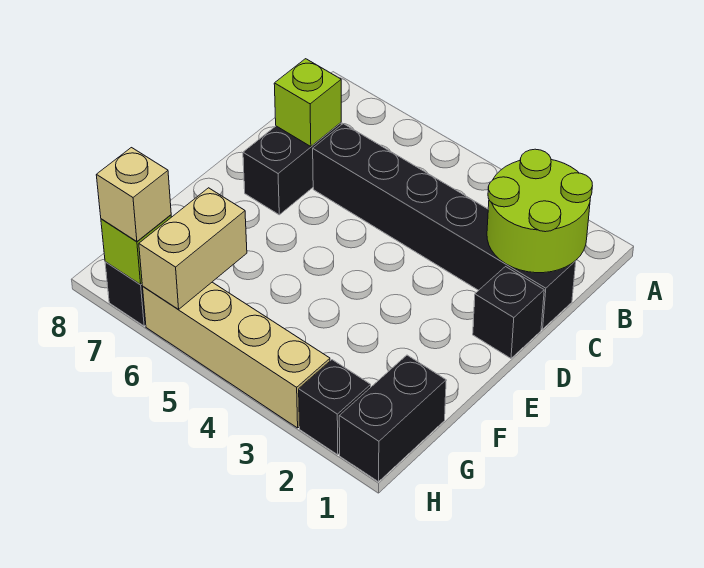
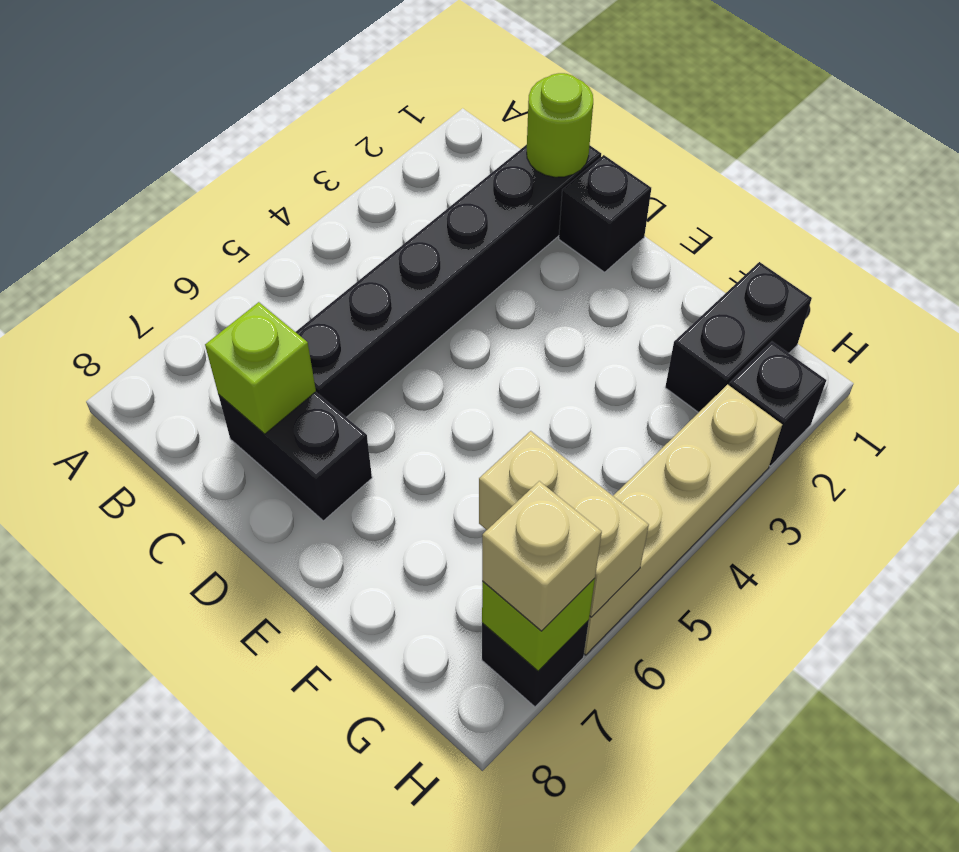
lime 2x2 round brick [487,149,592,273] -> lime 1x1 round brick [527,73,593,177]
black 1x2 brick [339,355,446,482] -> black 1x2 brick turned to [665,262,812,413]

